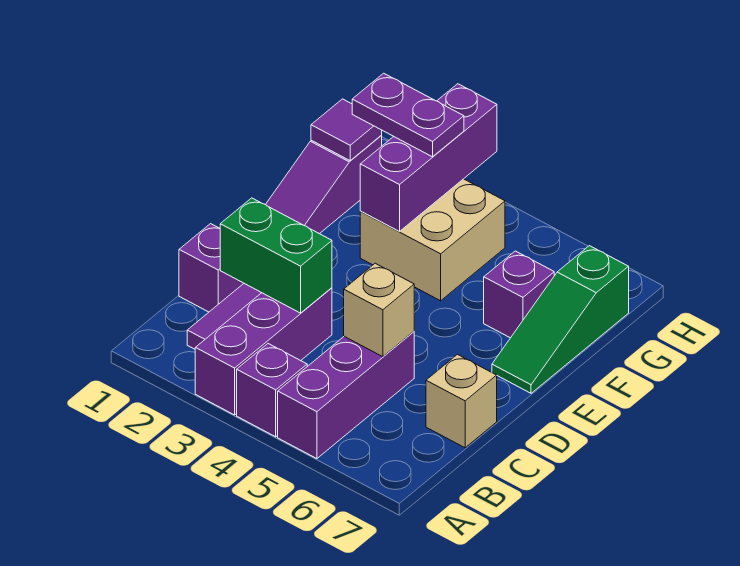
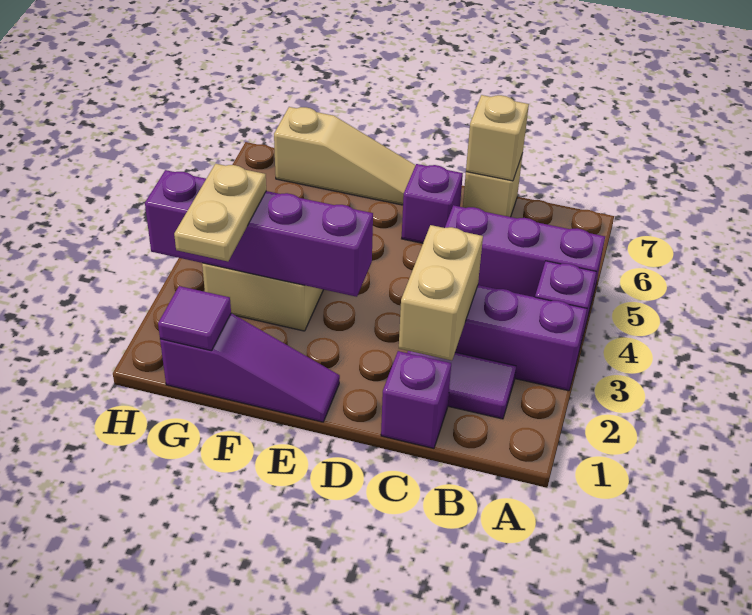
green 1x2 brick [220,198,332,313] -> tan 1x2 brick [399,225,483,360]
tan 1x1 brick [344,263,414,357] -> tan 1x1 brick moved to [466,95,529,181]
green 1x3 slope [492,246,629,393] -> tan 1x3 slope [274,107,416,205]
purple 1x3 brick [360,84,497,231] -> purple 1x4 brick [145,170,373,297]
purple 1x1 brick [484,251,554,338] -> purple 1x1 brick moved to [402,164,463,243]
purple 1x2 plate [352,73,464,157] -> tan 1x2 plate [174,164,266,261]

